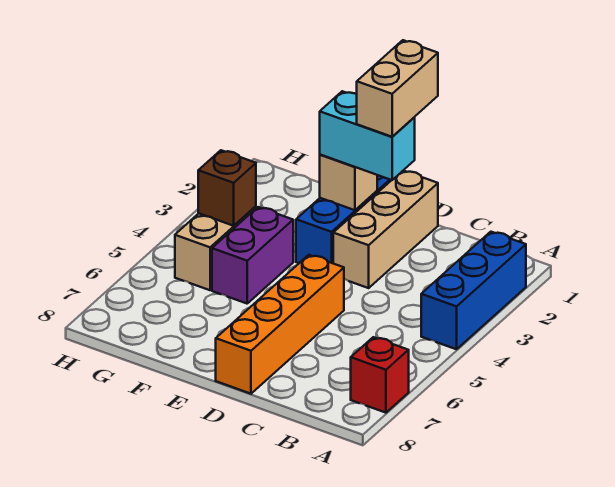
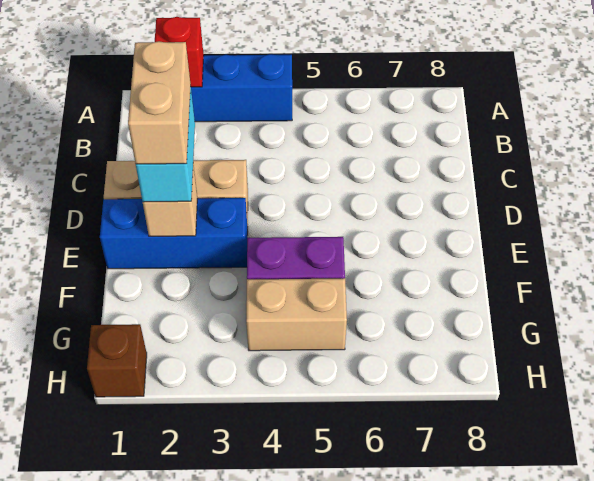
red 1x1 brick [351,337,409,413] -> red 1x1 brick moved to [155,17,204,87]
tan 1x2 brick [357,40,438,137] -> tan 1x2 brick turned to [128,41,191,164]
orange 1x4 brick [216,255,344,394] -> none
brown 1x1 brick [198,150,256,226] -> brown 1x1 brick moved to [87,324,147,397]

